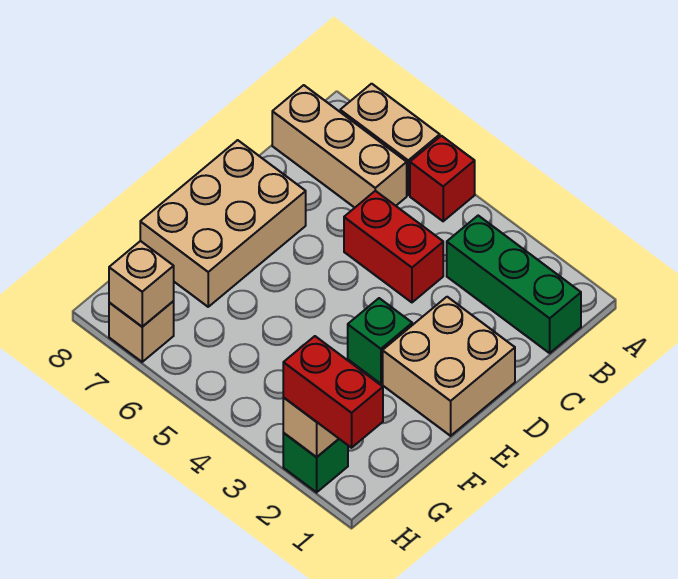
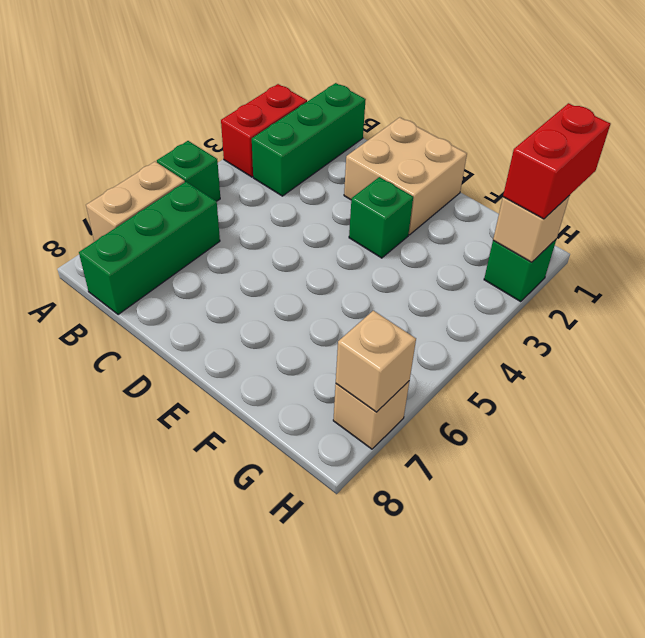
red 1x1 brick [410,136,475,221] -> green 1x1 brick [157,141,220,201]
tan 1x3 brick [272,85,407,208] -> green 1x3 brick [79,182,220,315]
red 1x2 brick [344,191,443,302] -> red 1x2 brick moved to [221,84,307,177]
tan 2x3 brick [140,140,306,307] -> none

